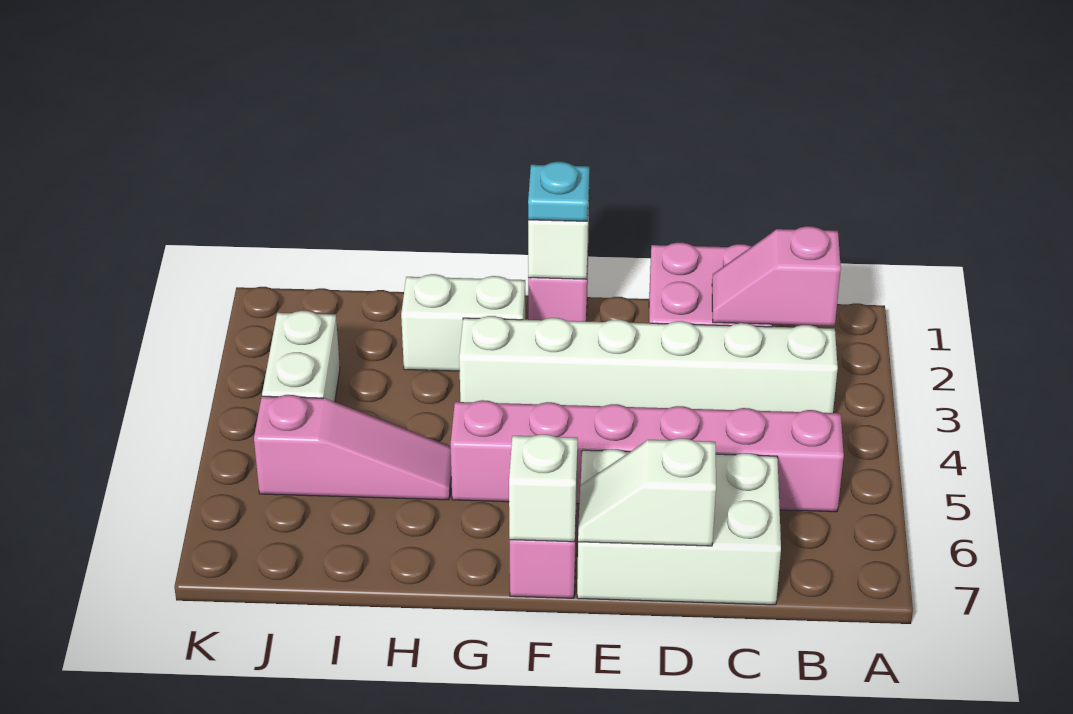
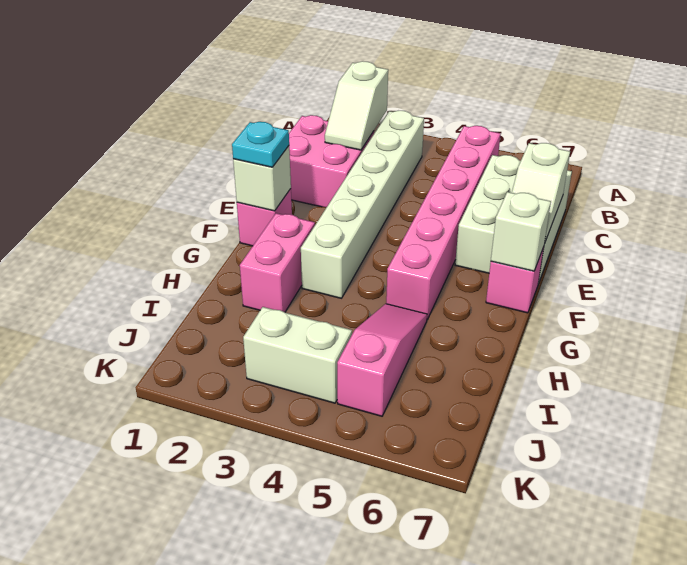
pink 1x2 slope [712,226,841,326] -> white 1x2 slope [325,61,388,150]
white 1x2 brick [401,274,525,371] -> pink 1x2 brick [240,213,315,312]

